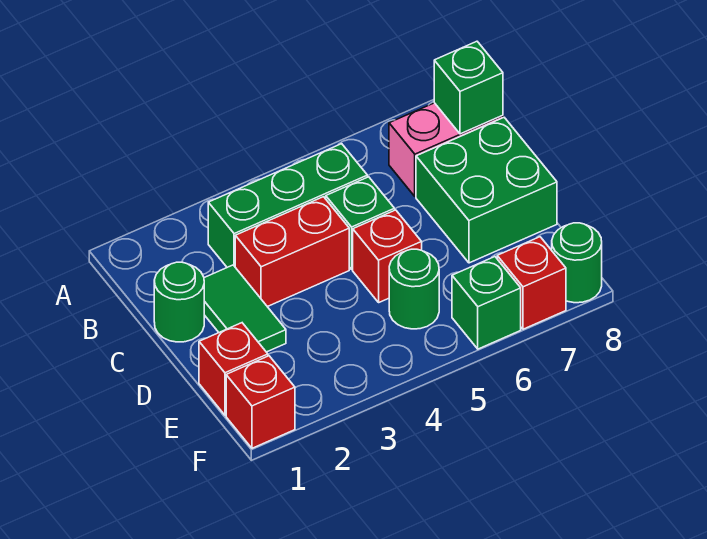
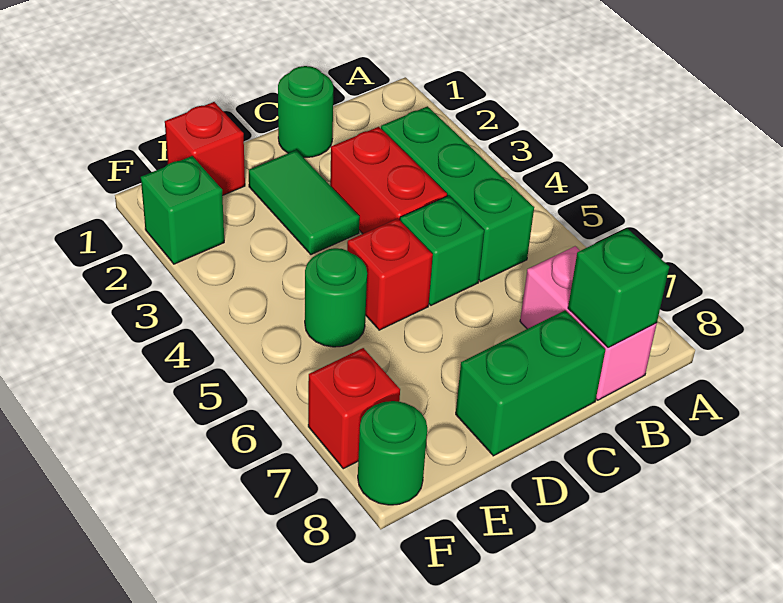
green 1x2 tile [204,265,286,352] -> green 1x2 tile turned to [249,150,359,255]
green 2x2 brick [416,118,557,263] -> green 1x2 brick [456,310,605,456]
red 1x1 brick [226,356,295,448] -> none
green 1x1 brick [452,257,521,349] -> green 1x1 brick moved to [141,156,224,264]

